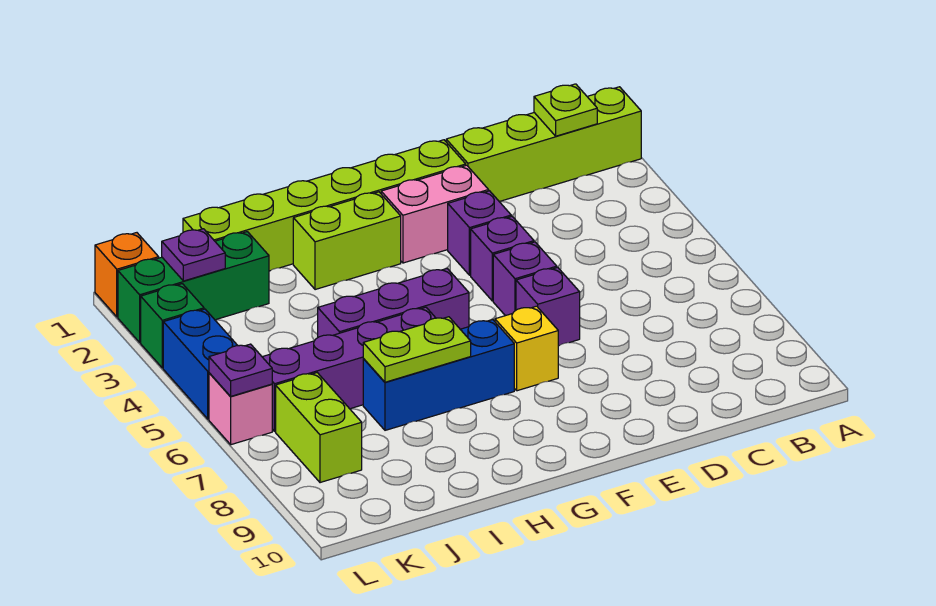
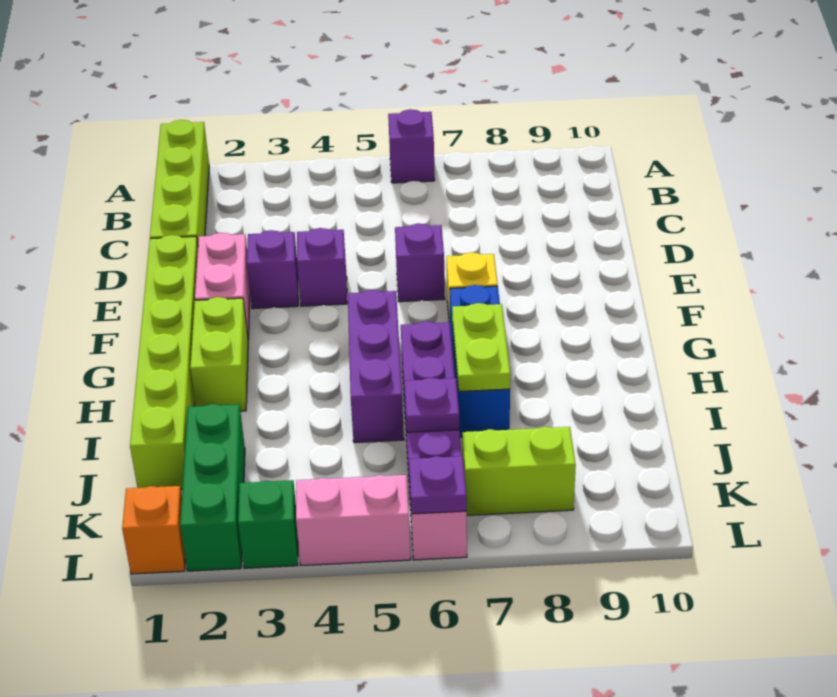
lime 1x1 plate [534,84,597,136] -> none
purple 1x1 brick [493,242,557,316] -> purple 1x1 brick moved to [388,109,435,183]
purple 1x1 plate [162,229,225,281] -> purple 1x1 plate moved to [404,378,459,432]
blue 1x2 brick [163,309,238,419] -> pink 1x2 brick [296,475,411,565]

